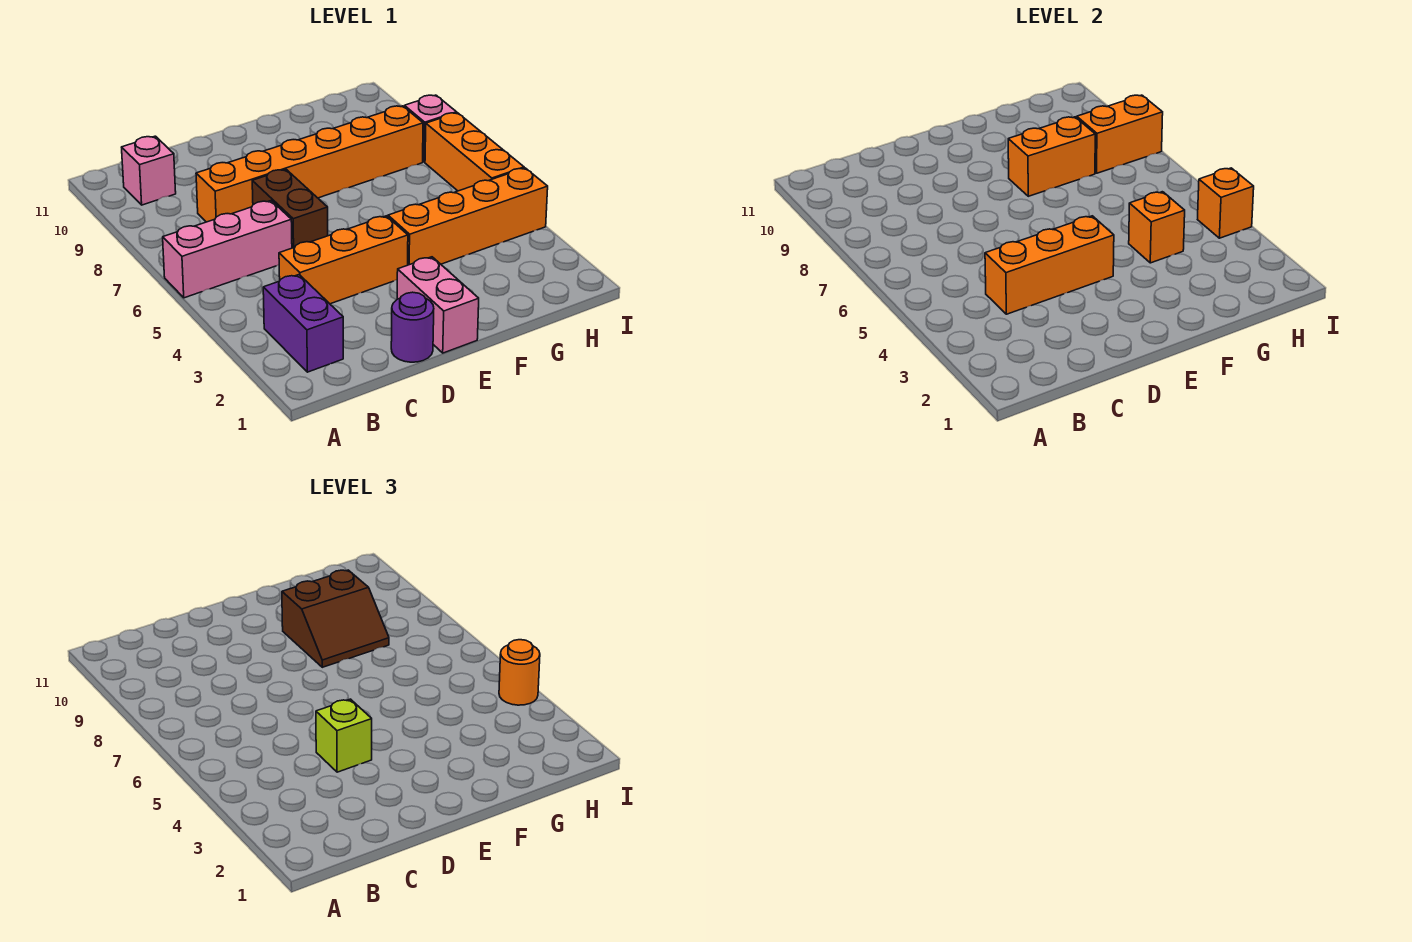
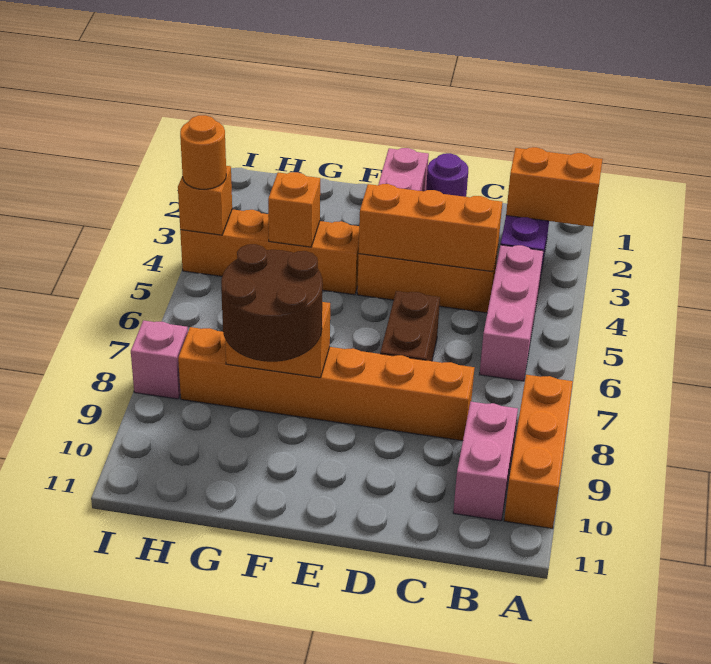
pink 1x3 brick [163,201,292,298] -> pink 1x3 brick turned to [479,245,543,381]
pink 1x1 brick [122,136,176,205] -> pink 1x2 brick [453,402,518,521]
lime 1x1 brick [316,699,372,772] -> none
brown 2x2 slope [282,570,389,667] -> brown 2x2 round brick [221,244,323,362]
orange 1x2 brick [1077,95,1163,173] -> orange 1x2 brick moved to [506,147,602,227]
orange 1x3 brick [425,113,524,191] -> orange 1x3 brick moved to [504,375,573,528]

